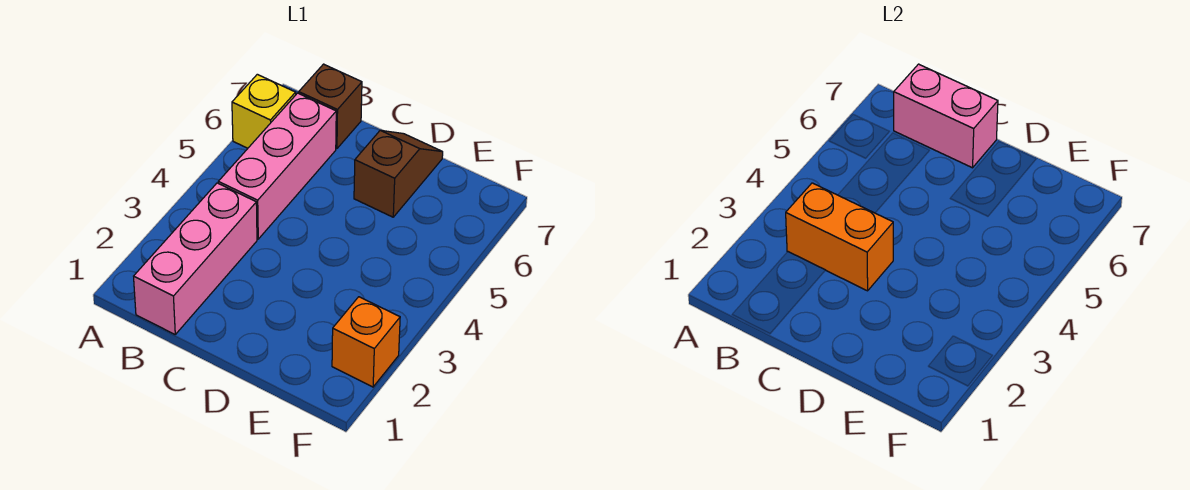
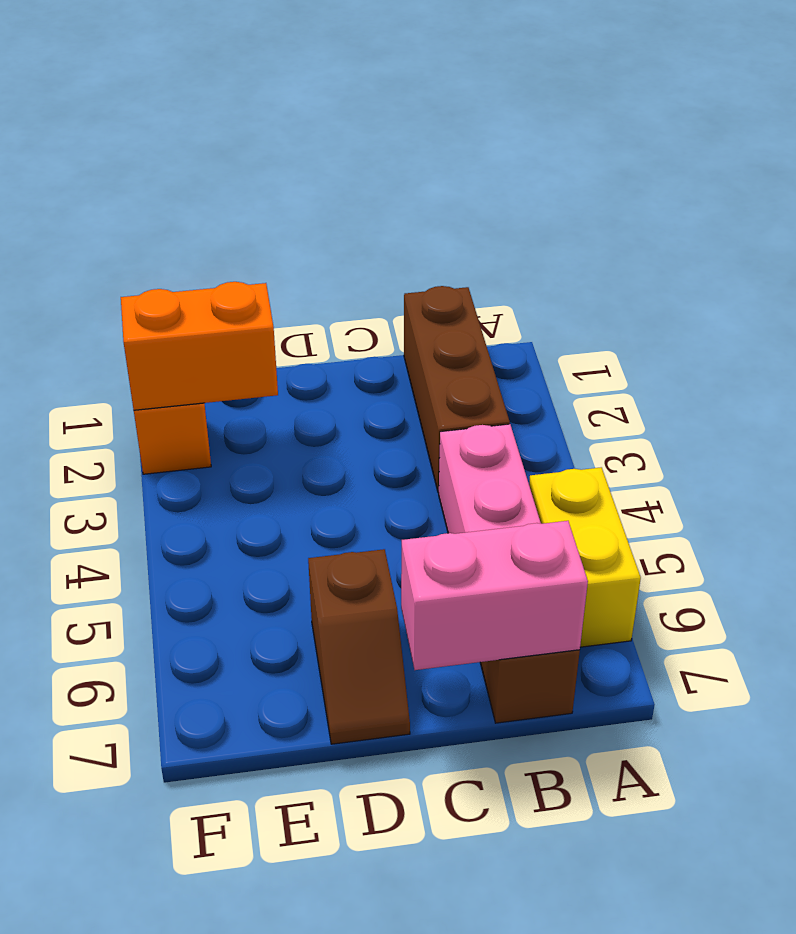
yellow 1x1 brick [232,74,296,148] -> yellow 1x2 brick [529,467,641,647]
pink 1x3 brick [134,183,257,334] -> brown 1x3 brick [404,286,510,493]
orange 1x2 brick [786,183,893,291] -> orange 1x2 brick moved to [121,282,278,410]

